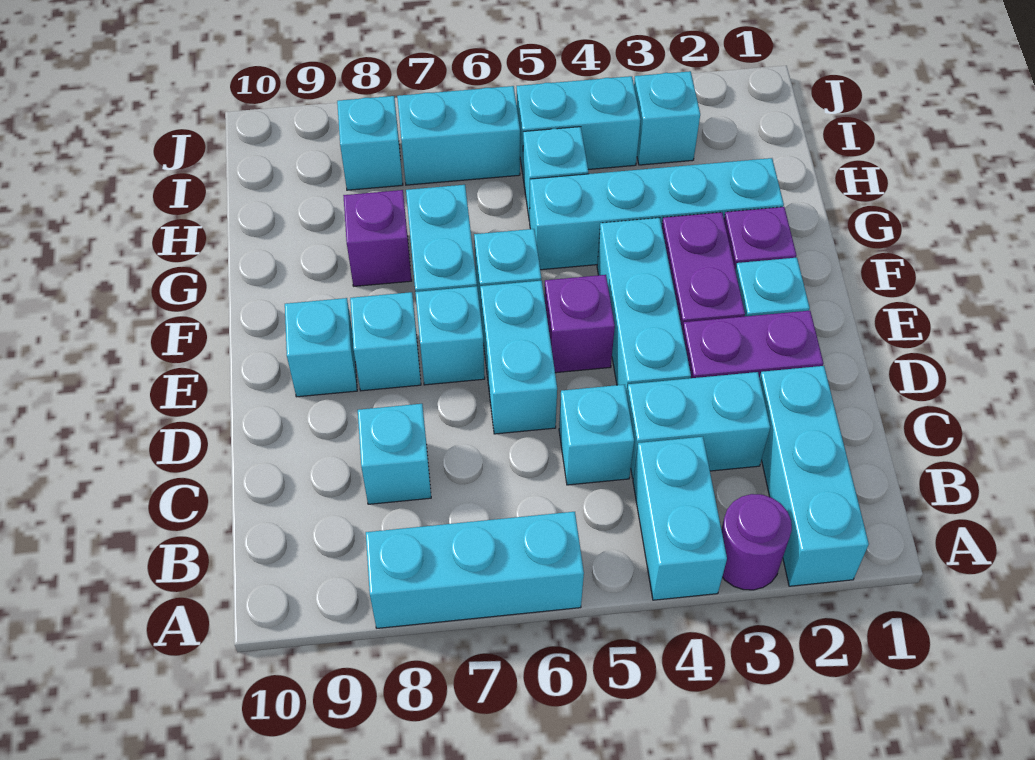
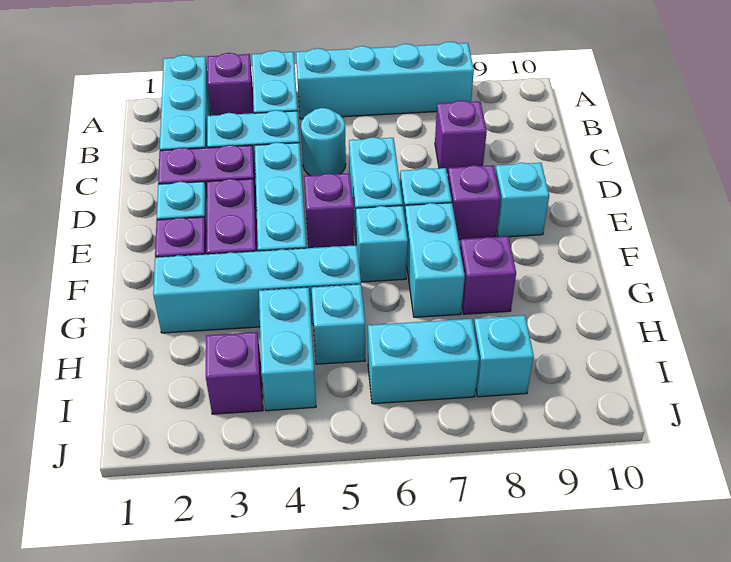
purple 1x1 round brick [721,494,792,590] -> purple 1x1 brick [208,53,254,115]
cyan 1x3 brick [366,512,584,628] -> cyan 1x4 brick [296,42,474,119]
cyan 1x1 brick [559,385,634,485] -> cyan 1x1 round brick [301,108,346,176]
cyan 1x1 brick [358,404,431,504] -> purple 1x1 brick [435,100,487,173]
cyan 1x1 brick [350,292,421,391] -> purple 1x1 brick [448,165,501,240]
cyan 1x1 brick [634,71,700,165] -> purple 1x1 brick [206,332,263,414]
cyan 1x2 brick [517,76,640,173] -> cyan 1x2 brick turned to [259,287,316,411]

